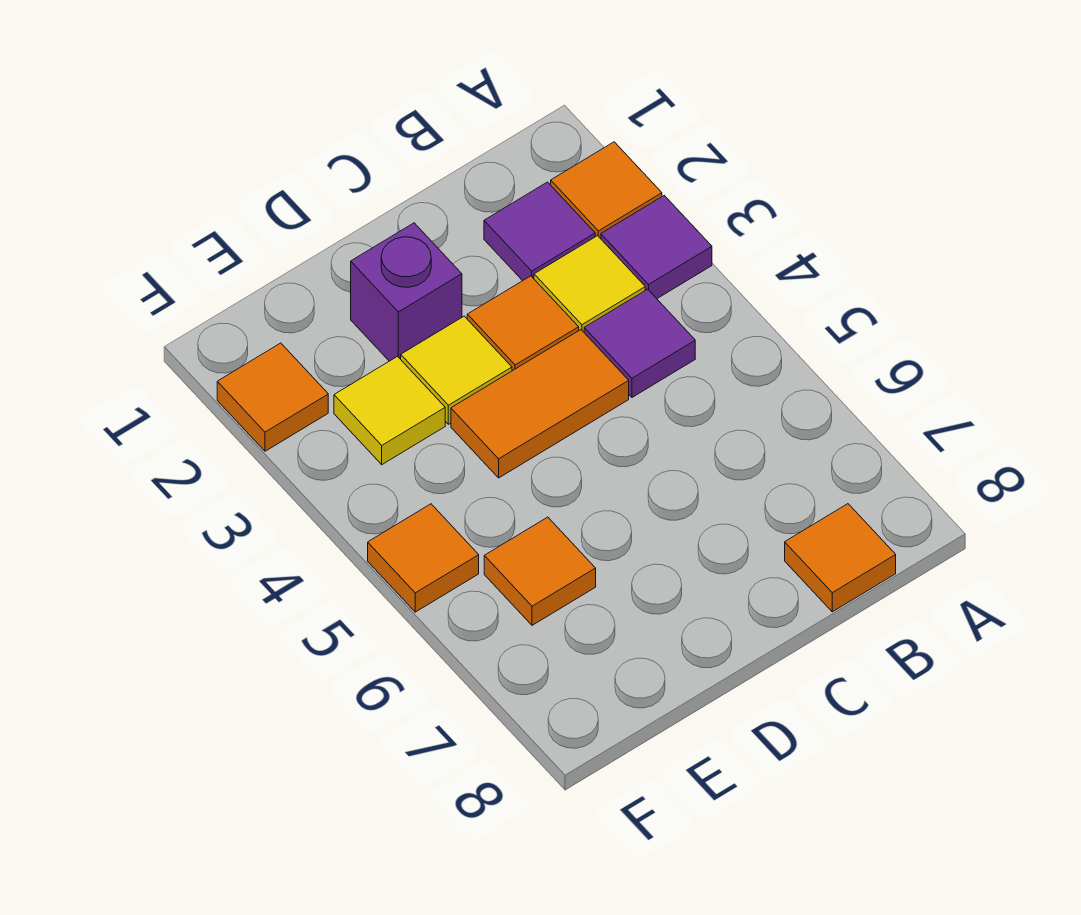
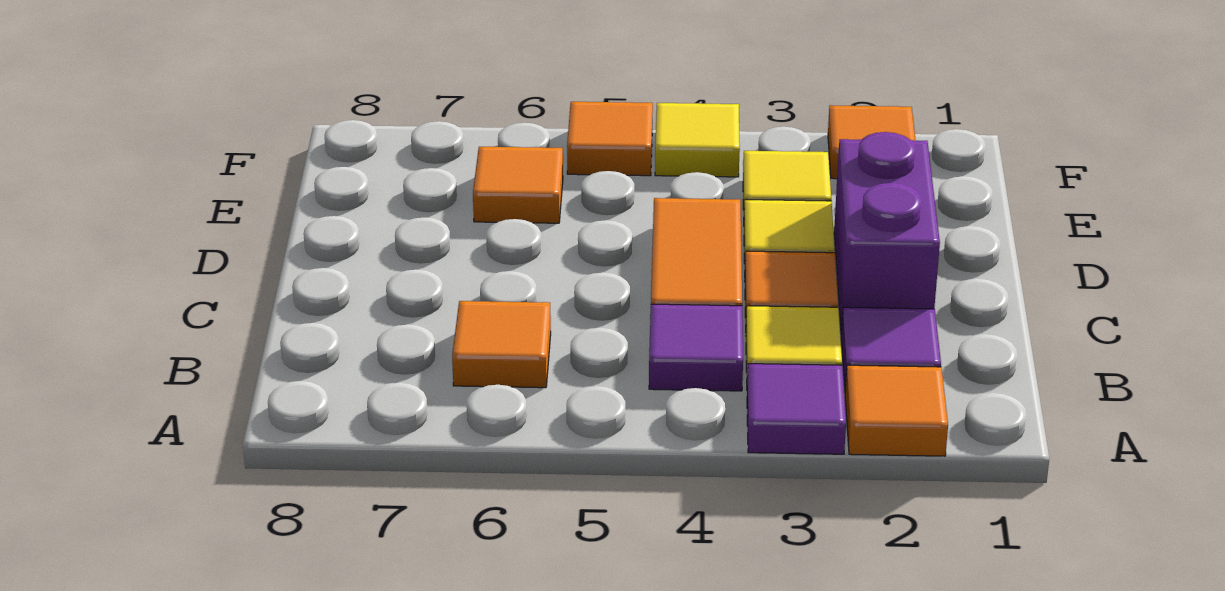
orange 1x1 tile [785,504,896,612] -> orange 1x1 tile moved to [452,301,551,388]
purple 1x1 brick [351,223,462,361] -> purple 1x2 brick [834,132,940,334]
none -> yellow 1x1 tile [655,103,740,177]

